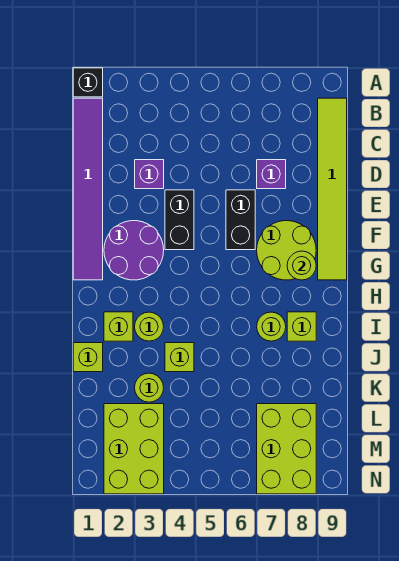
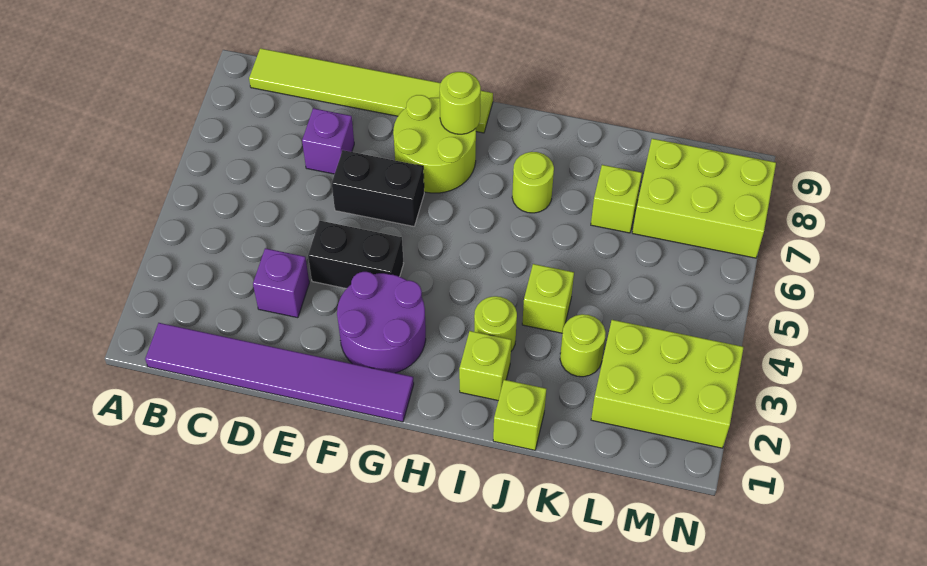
black 1x1 brick [73,68,103,97] -> none
lime 1x1 brick [287,312,316,341] -> lime 1x1 brick moved to [591,165,642,233]

